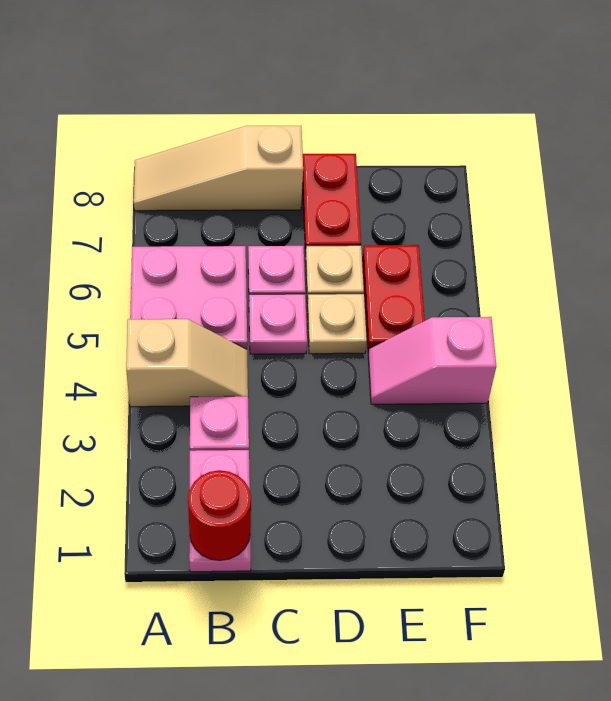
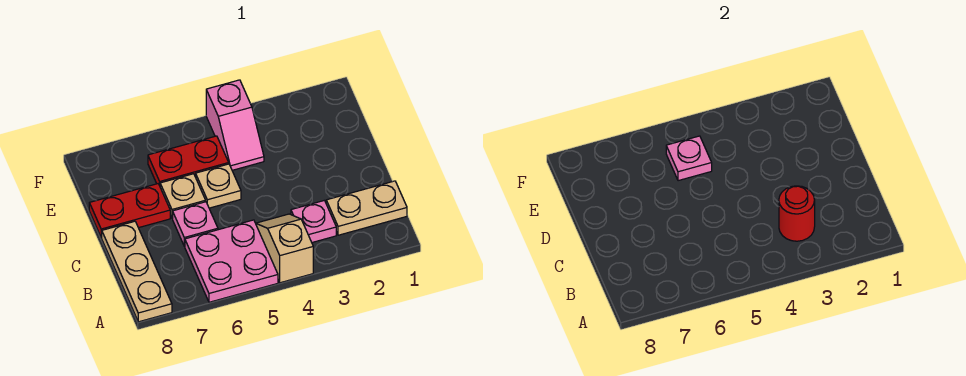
tan 1x3 slope [134,126,303,211] -> tan 1x3 plate [102,221,172,322]
pink 1x2 plate [189,450,251,572] -> tan 1x2 plate [326,181,407,235]
red 1x1 round brick [188,470,251,560] -> red 1x1 round brick moved to [779,186,815,241]
pink 1x1 plate [249,294,307,354] -> pink 1x1 plate moved to [666,136,712,181]

